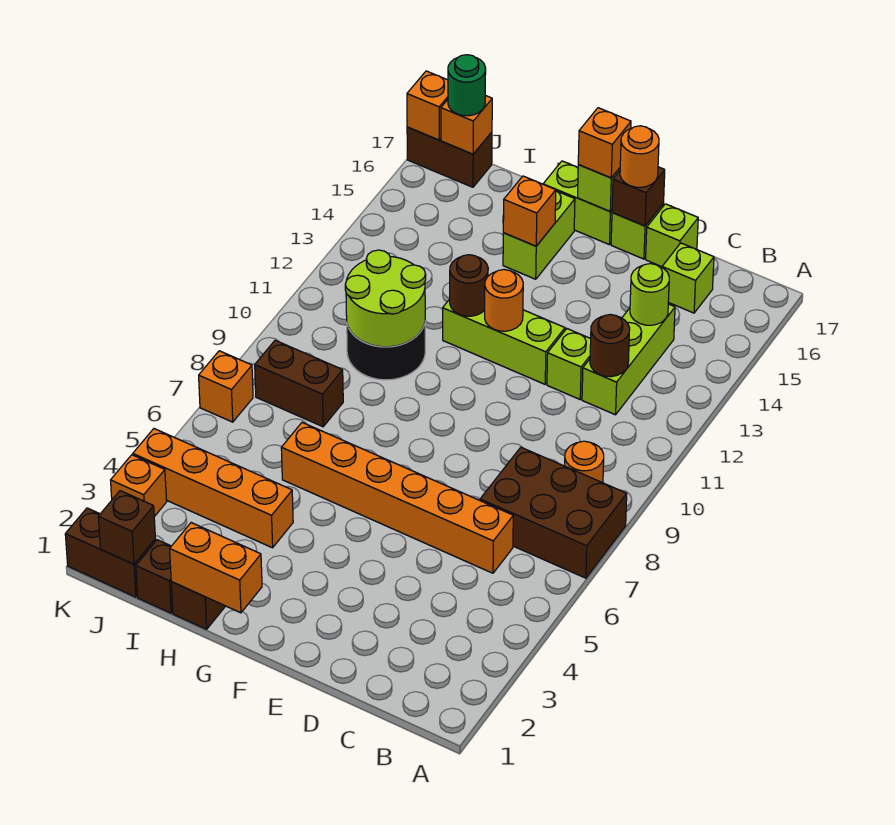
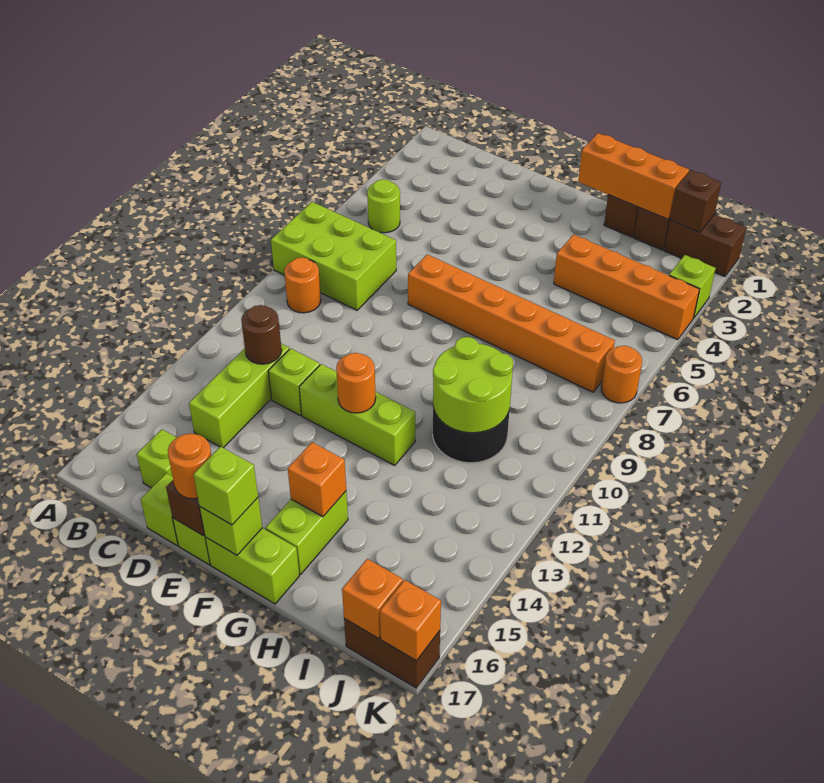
brown 2x3 brick [480,447,627,578] -> lime 2x3 brick [271,202,396,310]
orange 1x6 brick [281,423,513,573] -> orange 1x6 brick moved to [408,255,615,392]
lime 1x1 round brick [630,264,669,325] -> lime 1x1 round brick moved to [367,179,400,233]
orange 1x1 brick [578,108,631,178] -> lime 1x1 brick [193,447,258,525]
orange 1x2 brick [170,523,262,613] -> orange 1x3 brick [578,133,689,219]
brown 1x1 round brick [450,255,488,316] -> none
brown 1x2 brick [255,340,343,427] -> none
green 1x1 round brick [448,55,486,116] -> none
orange 1x1 brick [111,455,167,517] -> lime 1x1 brick [669,255,715,317]
orange 1x1 brick [199,351,253,422] -> orange 1x1 round brick [601,346,642,403]

